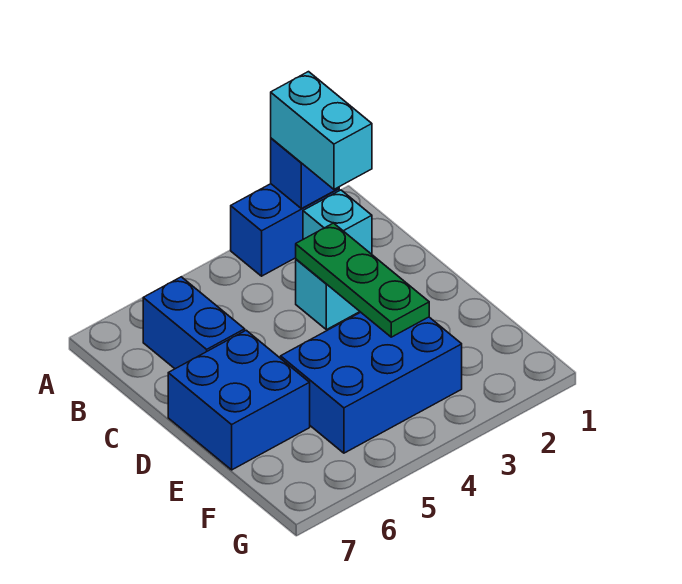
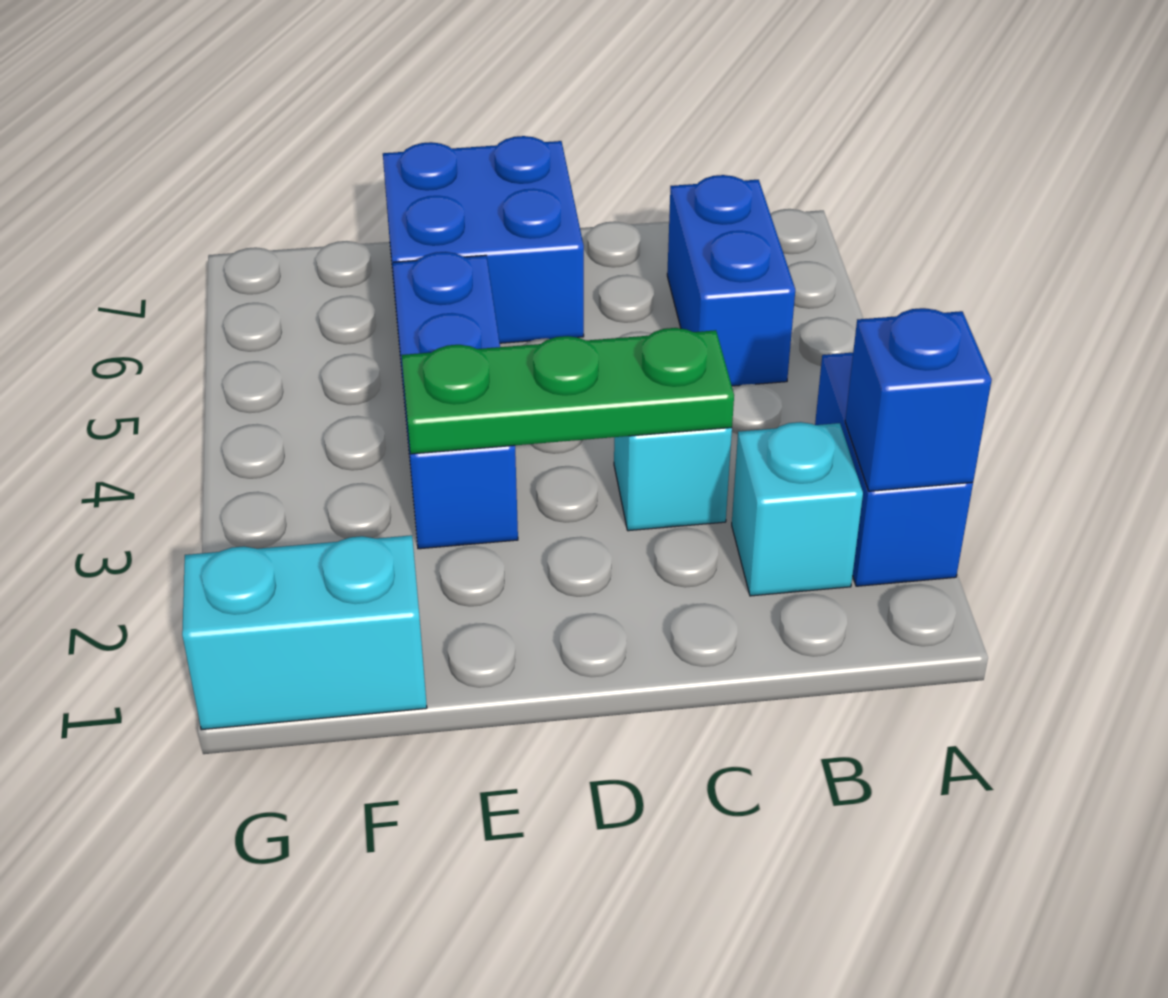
cyan 1x2 brick [271,72,372,189] -> cyan 1x2 brick moved to [182,535,427,730]
blue 1x2 brick [143,277,245,369] -> blue 1x2 brick turned to [667,175,795,386]
blue 2x3 brick [281,312,462,453] -> blue 1x3 brick [393,252,518,549]

